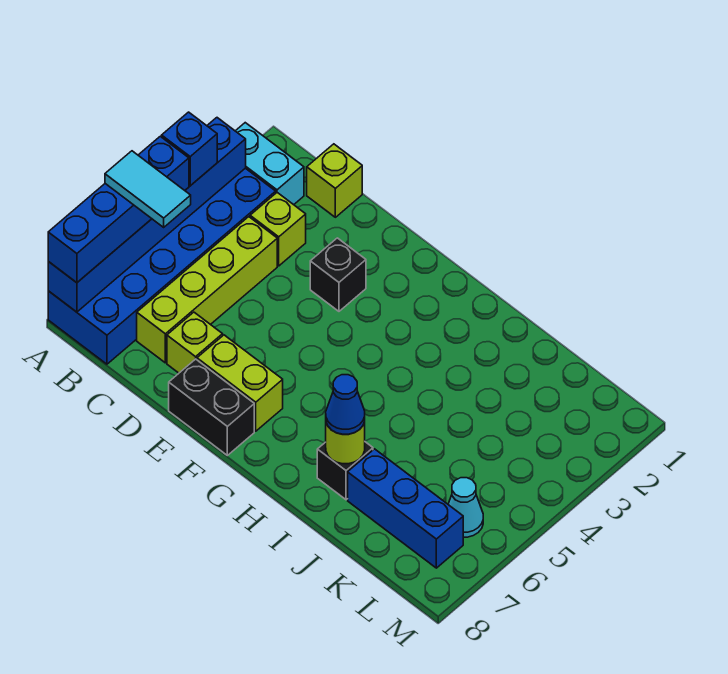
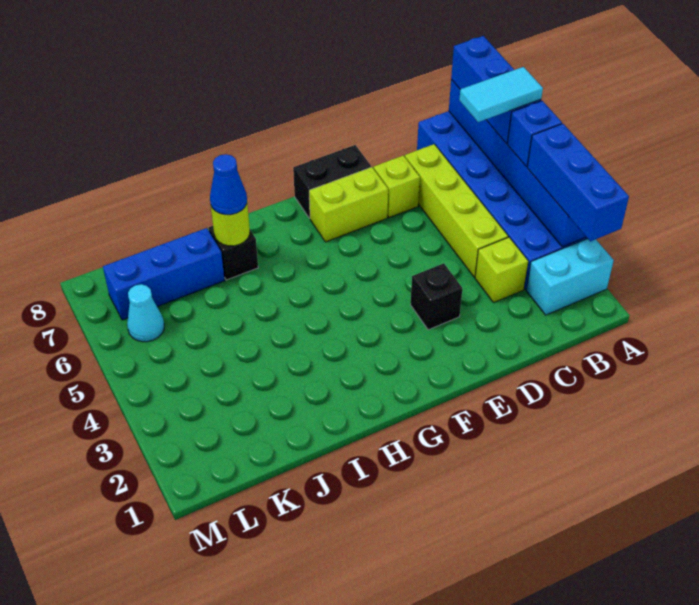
blue 1x1 brick [162,112,217,186] -> blue 1x3 brick [527,124,629,241]
lime 1x1 brick [307,144,362,217] -> none

